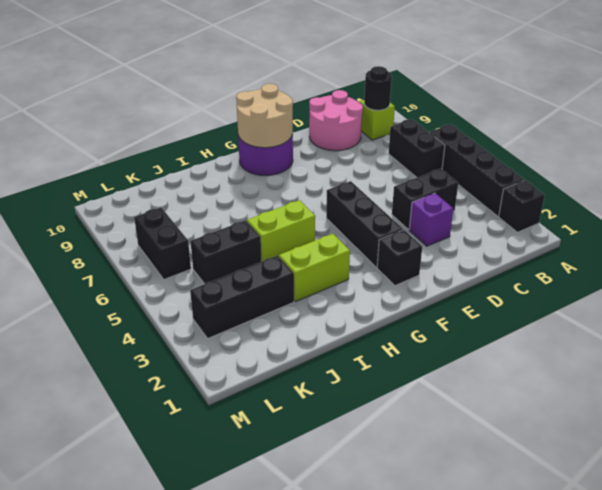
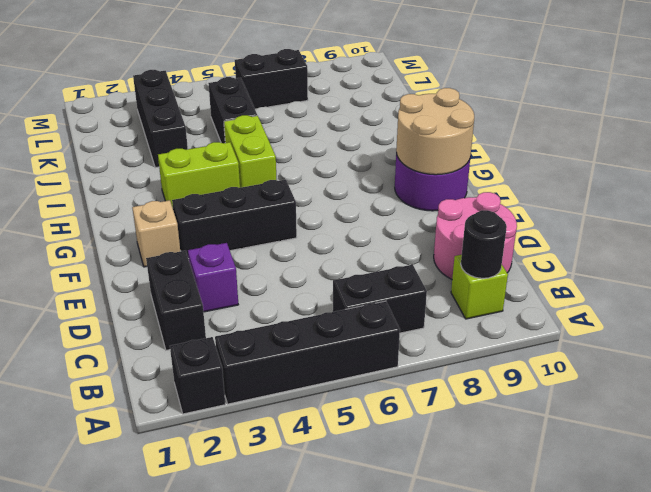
black 1x2 brick [392,169,458,230] -> black 1x2 brick moved to [146,251,206,350]
black 1x1 brick [377,230,422,286] -> tan 1x1 brick [132,200,180,267]
lime 1x2 brick [279,234,350,302] -> lime 1x2 brick turned to [158,142,240,208]

